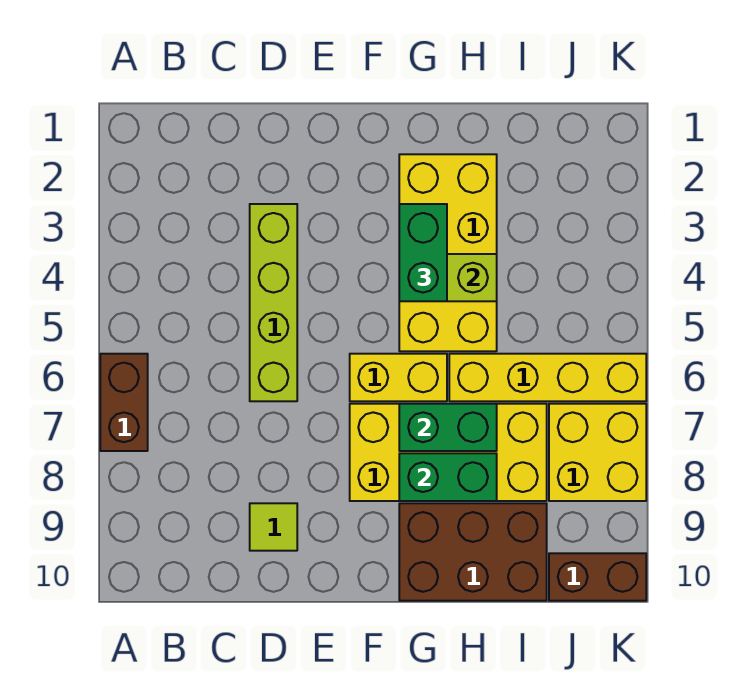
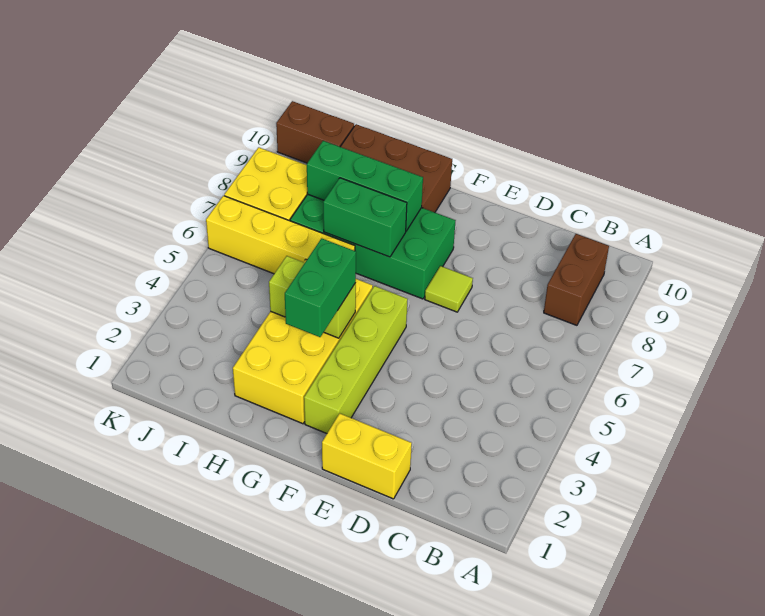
brown 1x2 brick [100,354,148,451] -> brown 1x2 brick moved to [544,234,609,325]
lime 1x4 brick [250,204,297,401] -> lime 1x4 brick moved to [304,286,408,433]
lime 1x1 tile [250,503,297,551] -> lime 1x1 tile moved to [425,266,473,312]
yellow 1x2 brick [350,354,447,401] -> yellow 1x2 brick moved to [322,413,412,499]
yellow 2x4 brick [350,404,547,501] -> green 2x4 brick [290,194,456,299]
green 1x2 brick [399,453,497,501] -> green 1x3 brick [307,141,423,231]

